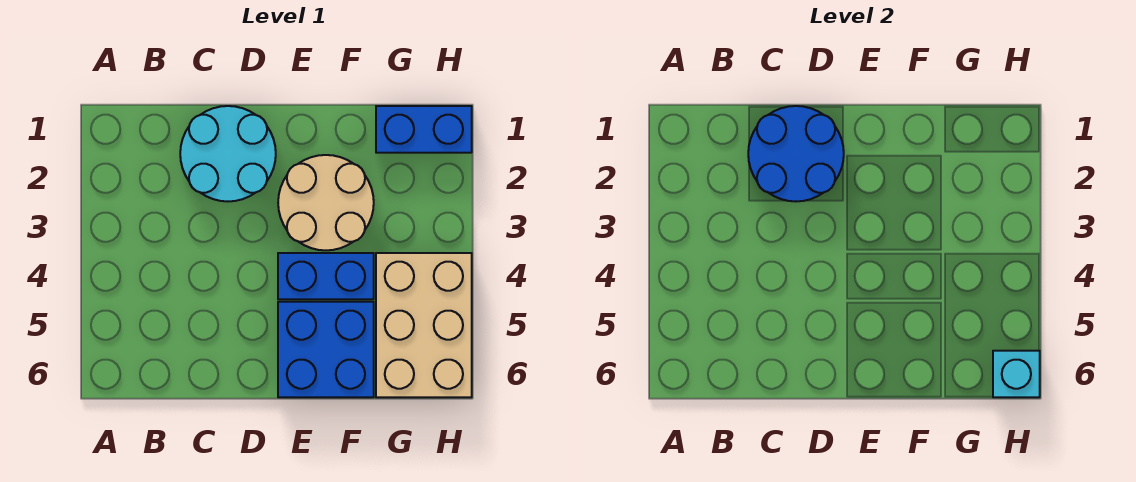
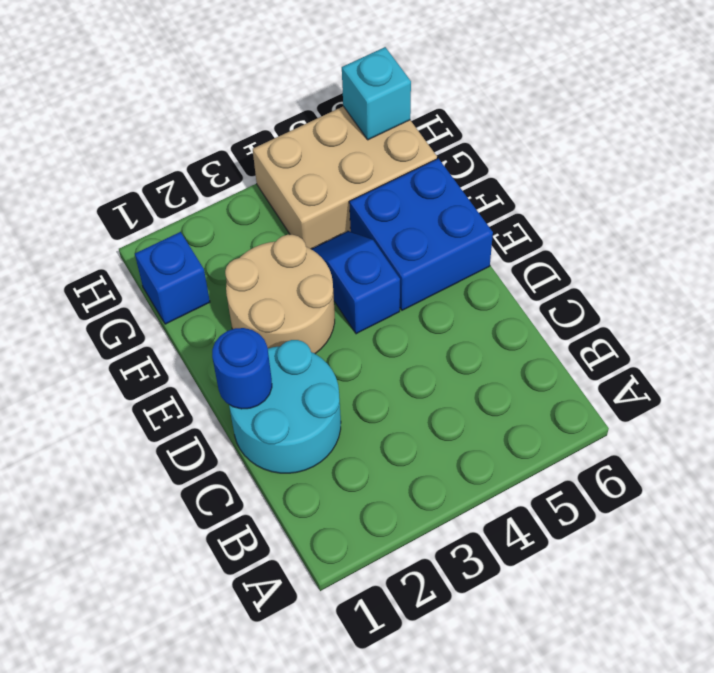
blue 2x2 round brick [748,106,844,201] -> blue 1x1 round brick [212,328,272,409]
blue 1x2 brick [278,253,374,299] -> blue 1x2 slope [311,231,400,334]
blue 1x2 brick [376,106,472,153] -> blue 1x1 brick [135,232,210,324]

